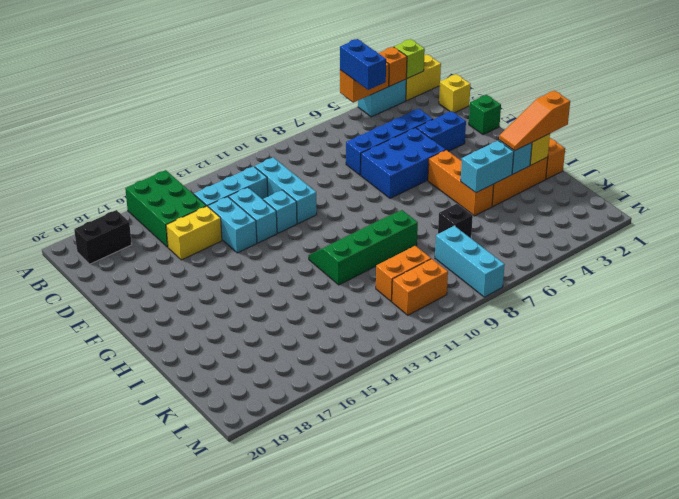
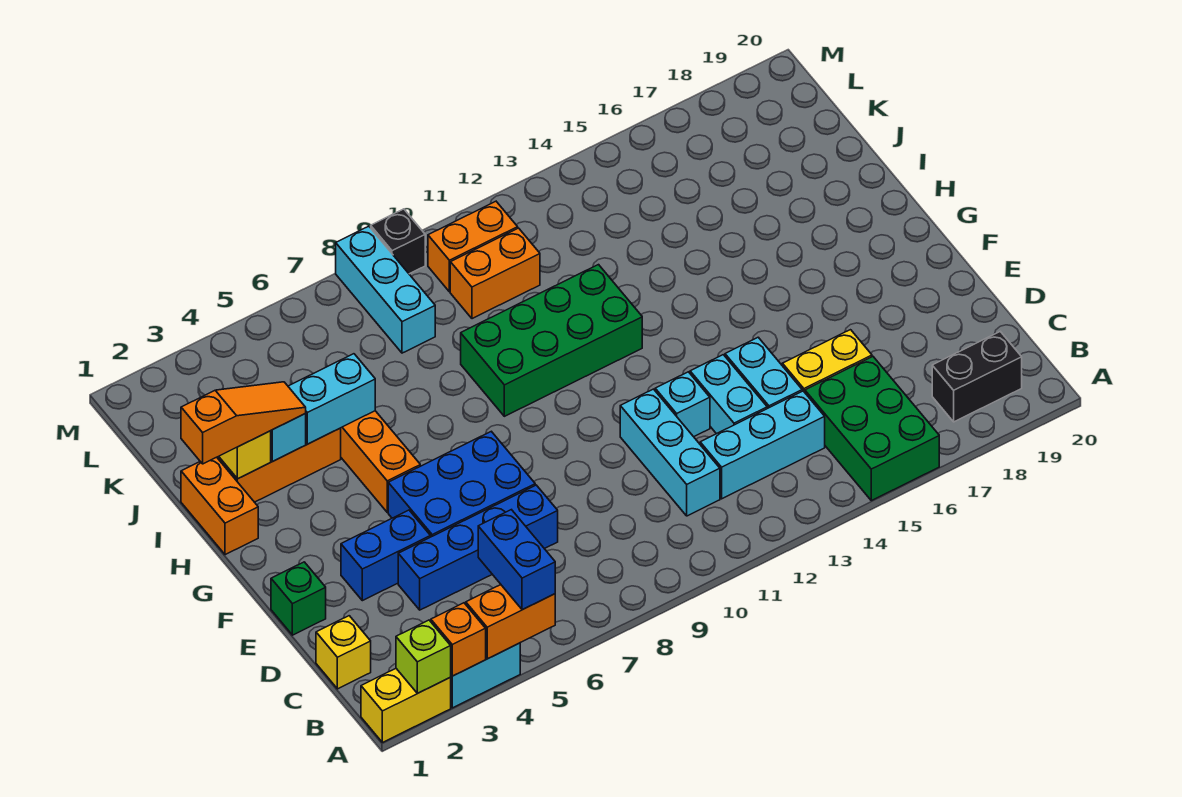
green 2x4 slope [308,210,418,285] -> green 2x4 brick [461,265,642,416]
black 1x1 brick [438,204,473,238] -> black 1x1 brick moved to [371,209,425,274]

